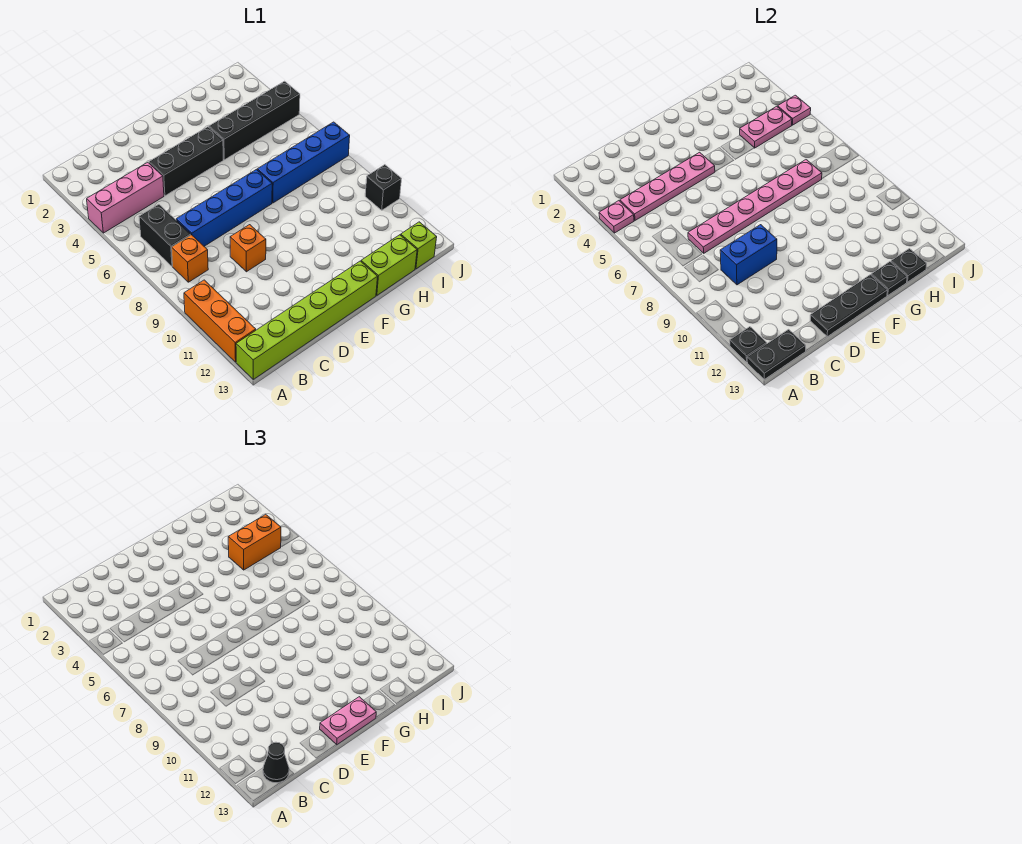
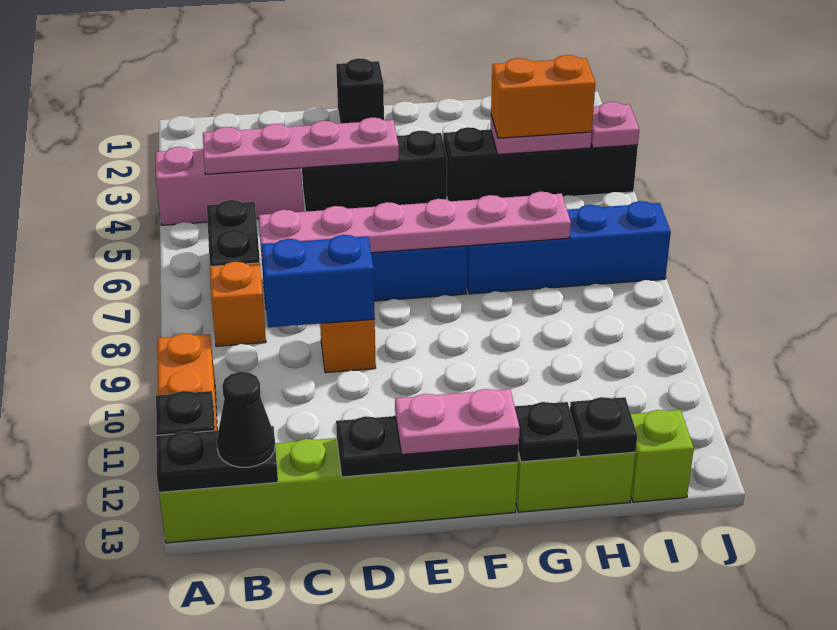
pink 1x1 plate [599,201,634,233] -> none
black 1x1 brick [365,165,401,210] -> black 1x1 brick moved to [336,58,384,123]

